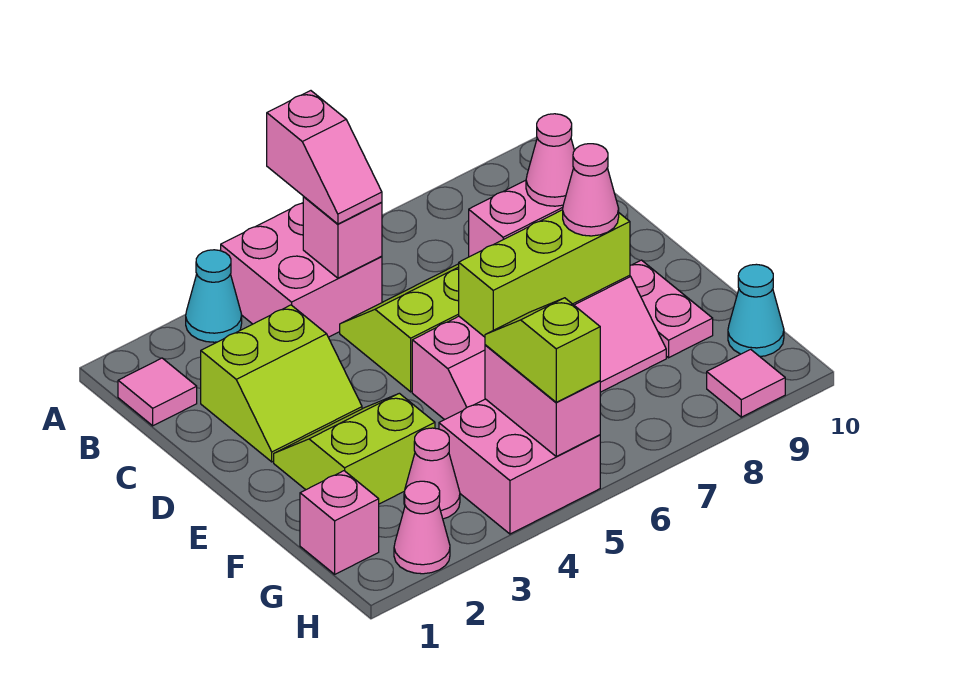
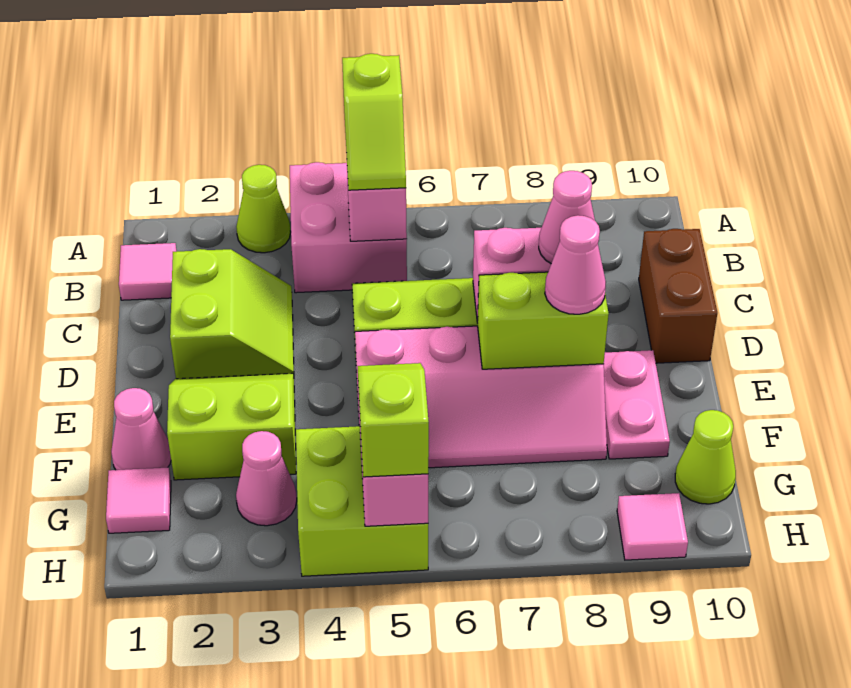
cyan 1x1 cone [186,250,242,342] -> lime 1x1 cone [236,165,291,253]
pink 1x2 slope [267,91,382,224] -> lime 1x2 slope [342,54,406,190]
lime 2x2 slope [201,305,362,462] -> lime 2x2 slope turned to [170,249,294,379]
none -> brown 1x2 brick [639,229,717,363]
lime 1x3 brick [459,210,630,337] -> lime 1x2 brick [478,272,609,369]
pink 1x1 brick [300,471,379,574] -> pink 1x1 tile [106,467,171,533]
pink 2x2 brick [439,399,600,534] -> lime 2x2 brick [296,426,428,576]
cyan 1x1 cone [728,264,784,357] -> lime 1x1 cone [675,410,736,504]
pink 1x1 cone [394,481,450,574] -> pink 1x1 cone moved to [111,388,171,470]

